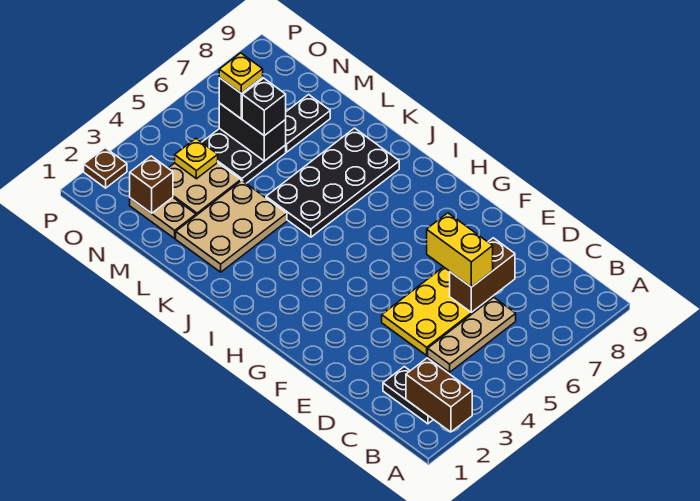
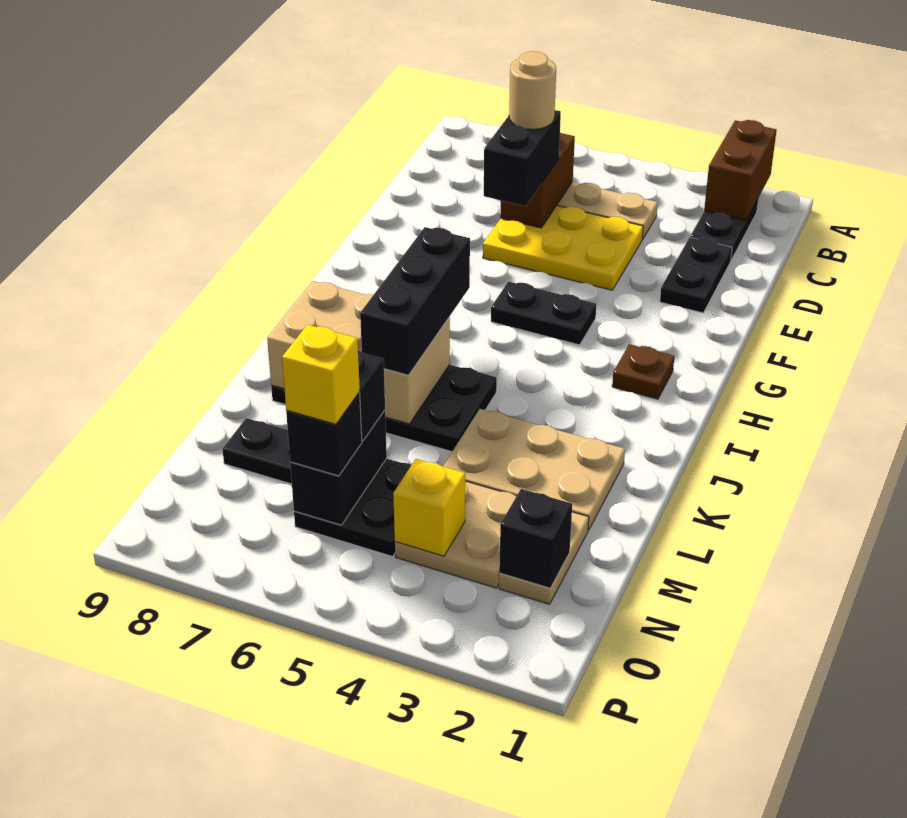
none -> black 1x2 plate [660,237,732,313]
brown 1x2 brick [450,238,515,312] -> brown 1x2 brick turned to [500,133,575,228]
yellow 1x2 brick [427,213,493,287] -> black 1x2 brick [484,110,561,206]
none -> tan 1x1 round brick [509,51,556,129]
none -> black 1x2 plate [491,282,597,345]
none -> black 1x3 brick [360,227,470,375]
none -> tan 2x3 brick [267,281,450,424]
brown 1x1 brick [130,156,173,213] -> black 1x1 brick [499,489,572,588]
yellow 1x1 plate [175,139,218,179] -> yellow 1x1 brick [393,459,465,556]
yellow 1x1 plate [219,53,263,93] -> yellow 1x1 brick [282,325,360,424]
brown 1x1 plate [84,148,127,188] -> brown 1x1 plate moved to [612,344,674,399]

